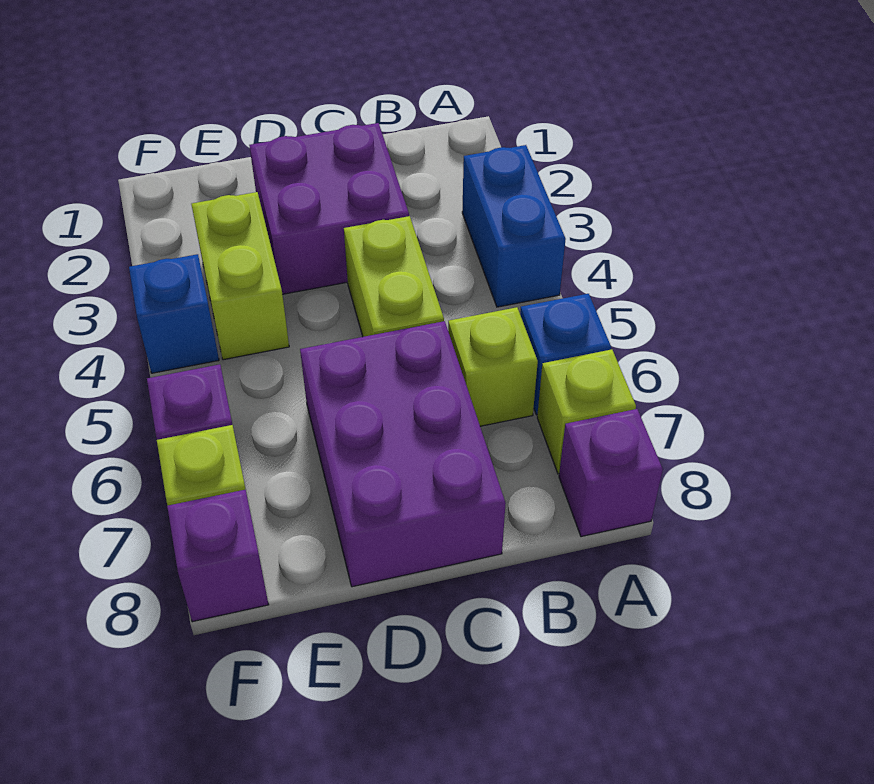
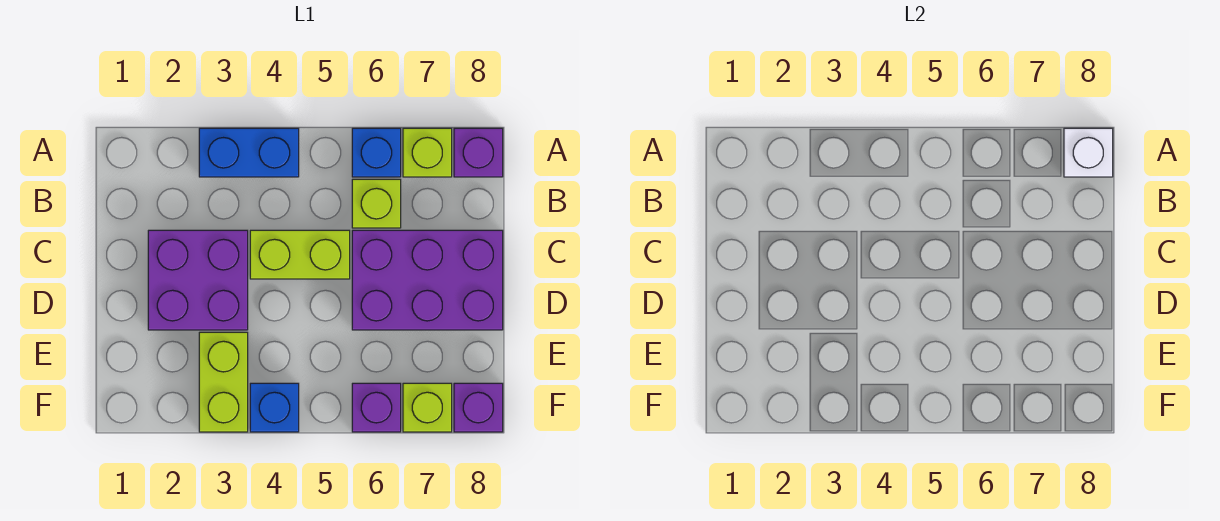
none -> white 1x1 brick [1064,128,1113,177]
lime 1x2 brick [191,192,289,360] -> lime 1x2 brick turned to [199,332,248,432]

